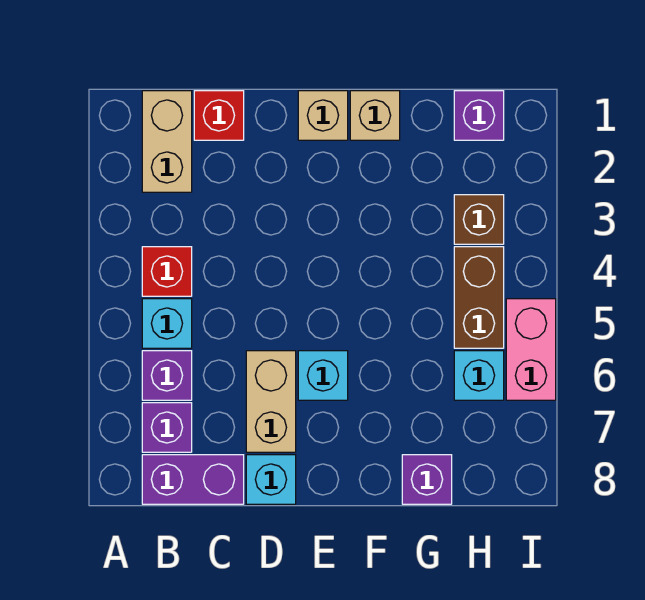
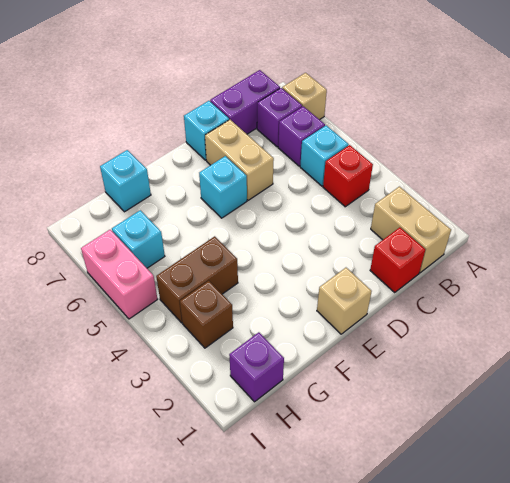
tan 1x1 brick [350,91,400,140] -> tan 1x1 brick moved to [282,73,327,120]
purple 1x1 brick [402,455,452,504] -> cyan 1x1 brick [100,150,151,212]
brown 1x2 brick [454,247,504,348] -> brown 1x2 brick turned to [156,236,238,323]

